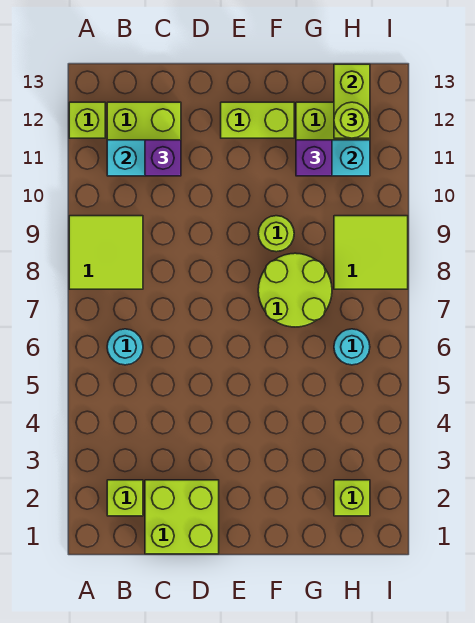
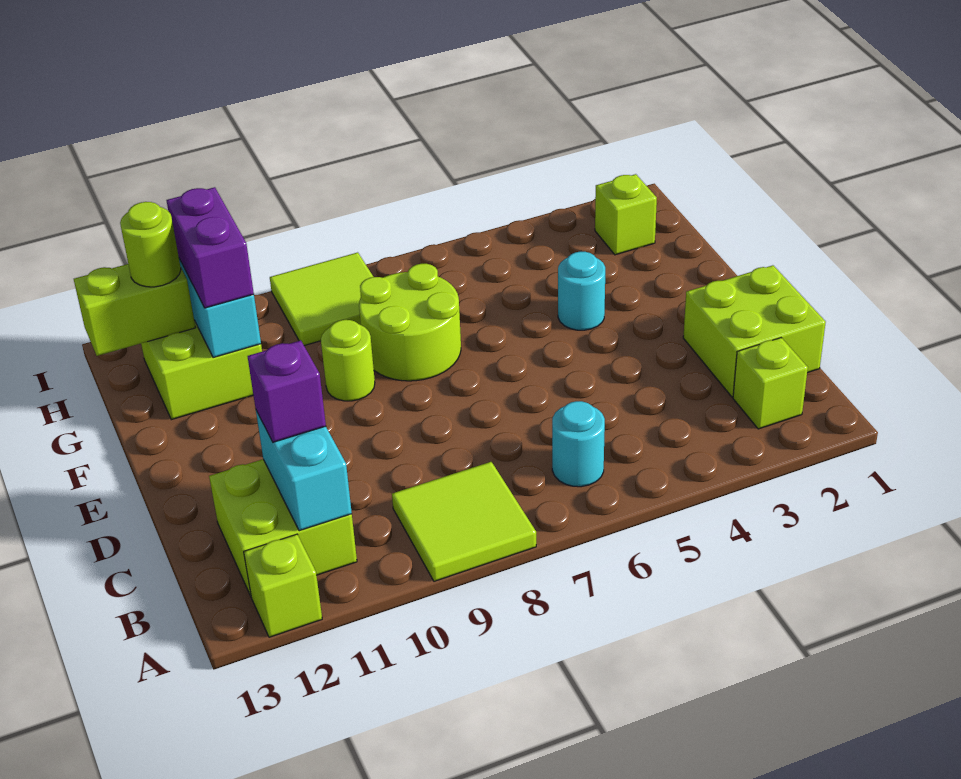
lime 1x2 brick [221,102,294,138] -> none
purple 1x1 brick [296,140,332,176] -> purple 1x2 brick [166,187,254,308]
cyan 1x1 round brick [334,329,370,365] -> cyan 1x1 round brick moved to [558,252,605,330]

